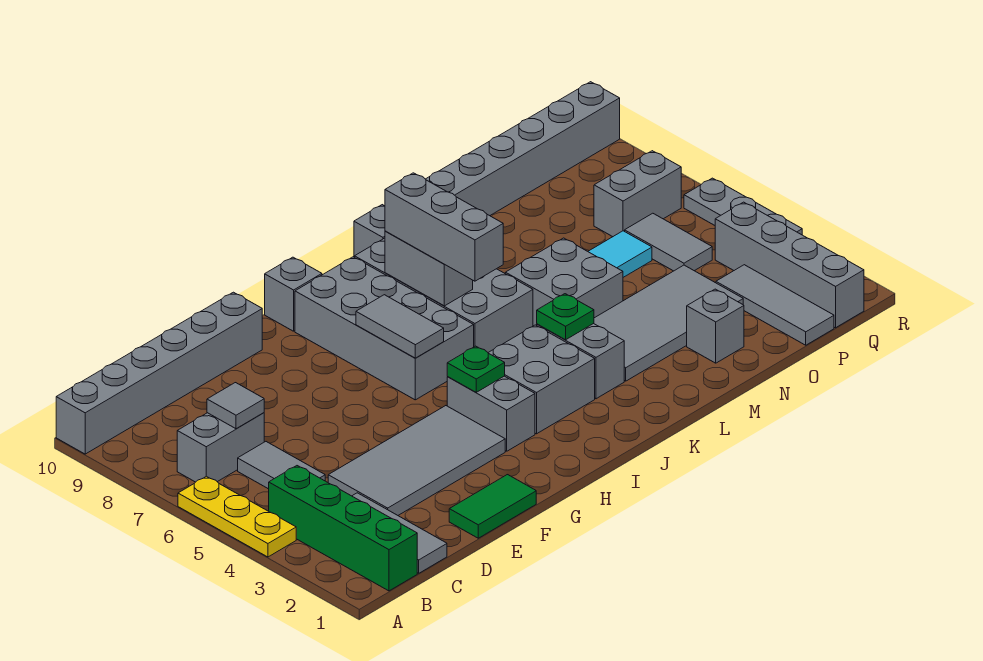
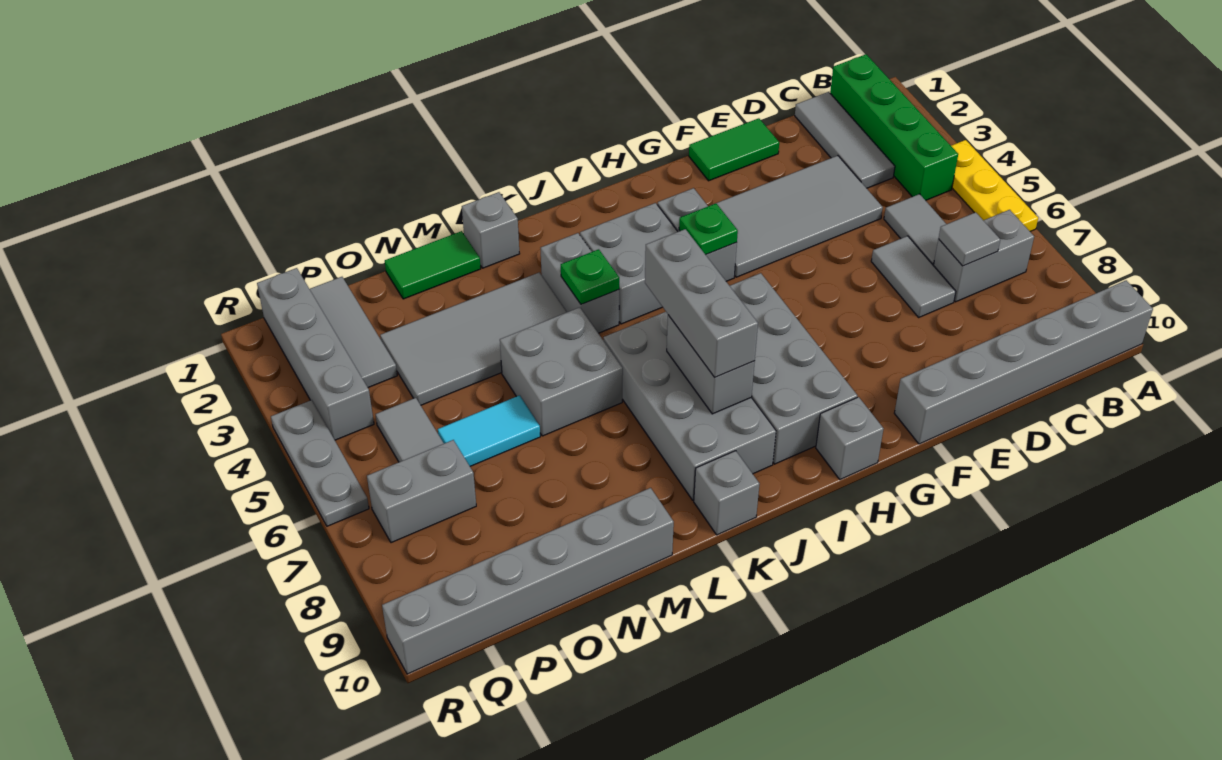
grey 1x2 tile [356,295,444,358] -> grey 1x2 tile moved to [871,236,956,317]
none -> green 1x2 tile [385,231,481,299]
grey 1x1 brick [687,289,744,363] -> grey 1x1 brick moved to [462,192,520,268]

